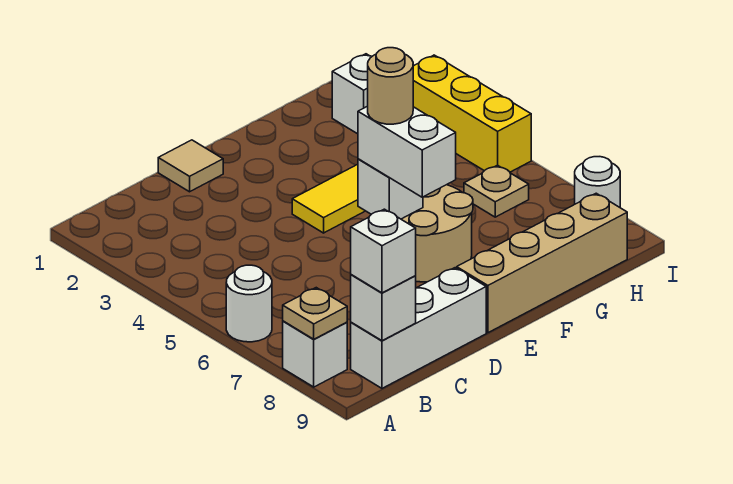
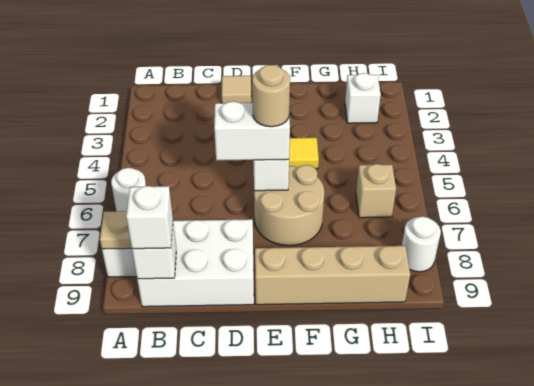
white 1x3 brick [351,268,486,388] -> white 2x3 brick [137,219,254,307]
white 1x2 brick [358,106,456,197] -> white 1x2 brick turned to [214,101,290,161]
tan 1x1 plate [464,165,529,217] -> tan 1x1 brick [356,164,396,218]
yellow 1x3 brick [413,55,531,172] -> none

